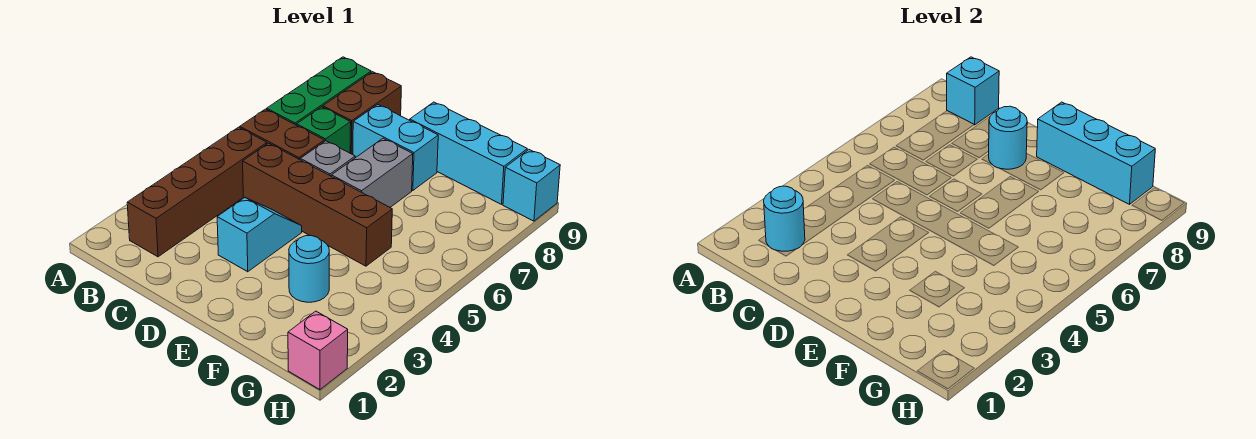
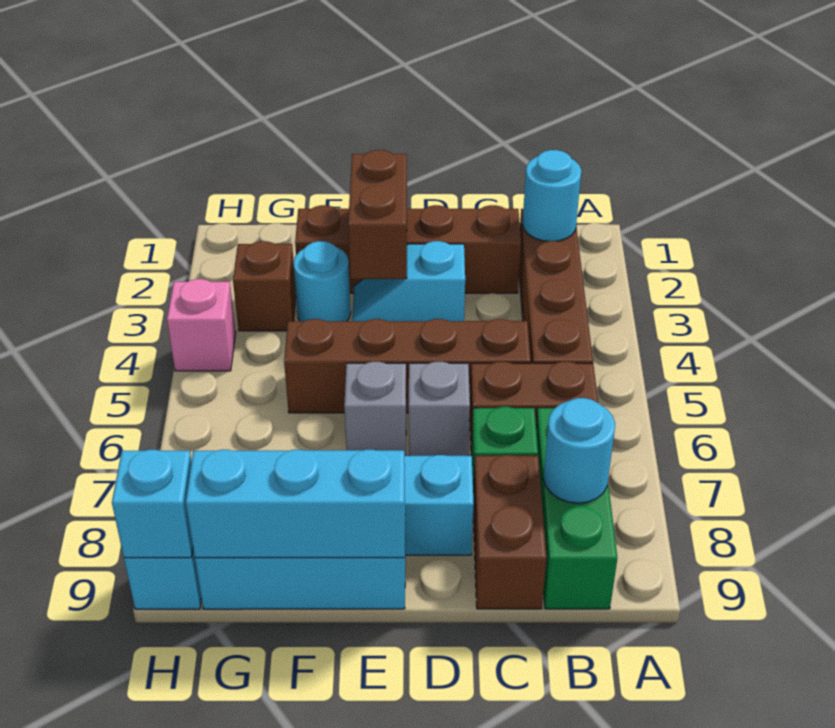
cyan 1x1 brick [947,57,999,125] -> cyan 1x1 brick moved to [112,450,193,558]
none -> brown 1x4 brick [295,205,521,293]
cyan 1x2 slope [217,198,302,272] -> cyan 1x2 slope turned to [352,241,465,321]
cyan 1x1 round brick [989,106,1027,169] -> cyan 1x1 round brick moved to [544,398,615,503]
none -> brown 1x2 brick [348,150,407,279]
grey 1x2 brick [331,138,413,207] -> grey 1x1 brick [344,362,406,456]
none -> brown 1x1 brick [233,241,296,331]
pink 1x1 brick [288,311,348,390] -> pink 1x1 brick moved to [167,279,236,371]

